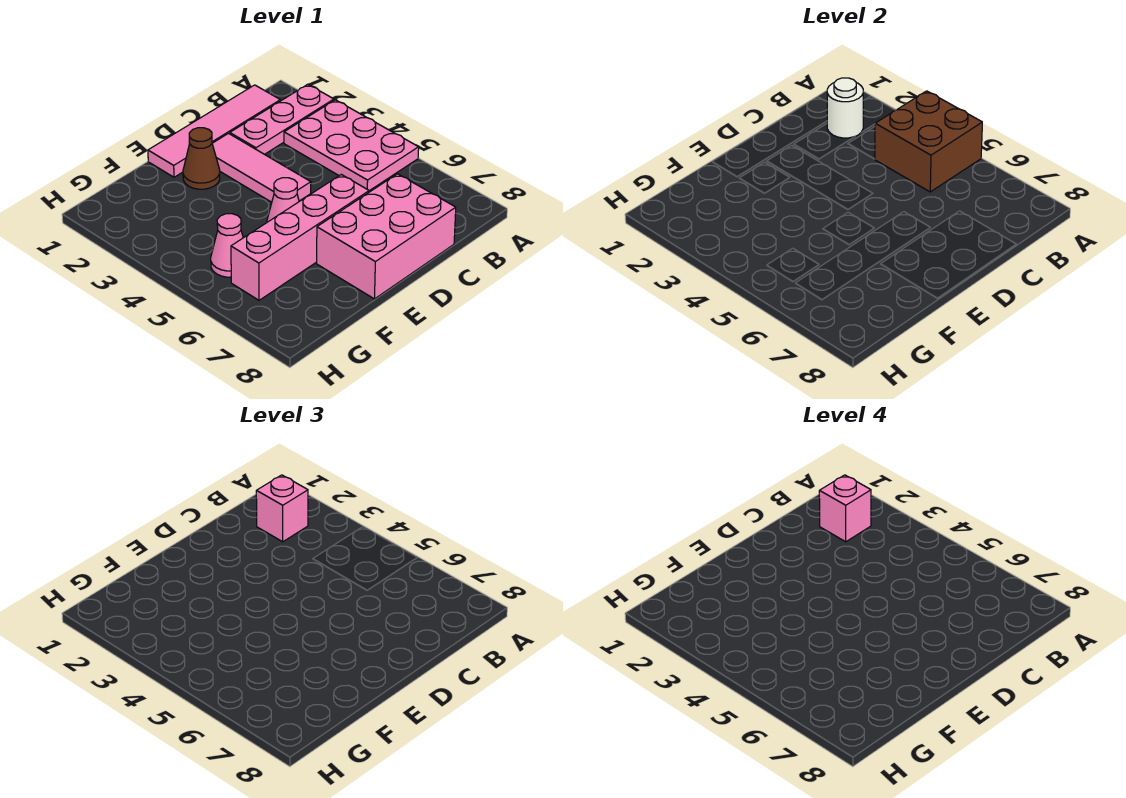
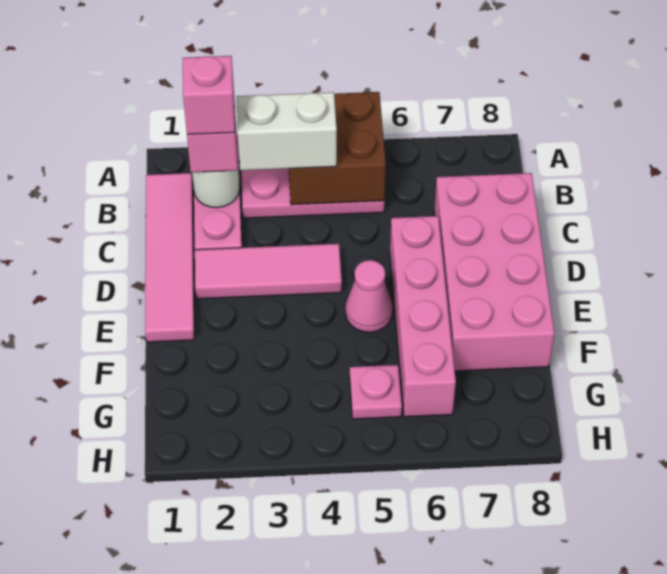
none -> white 1x2 brick [237,92,337,170]
pink 2x3 brick [317,174,456,299] -> pink 2x4 brick [434,173,555,371]
brown 1x1 cone [183,128,220,189] -> none
pink 1x1 cone [211,214,243,277] -> pink 1x1 plate [350,365,402,419]

